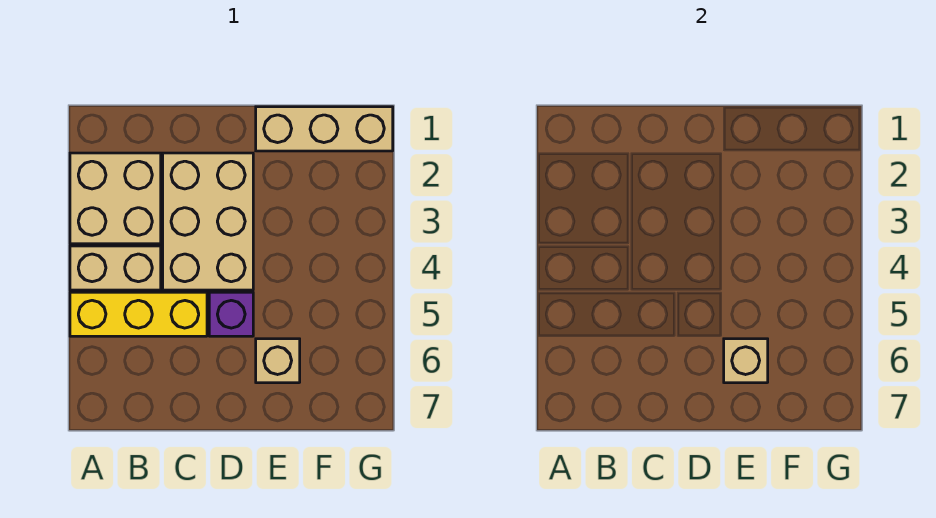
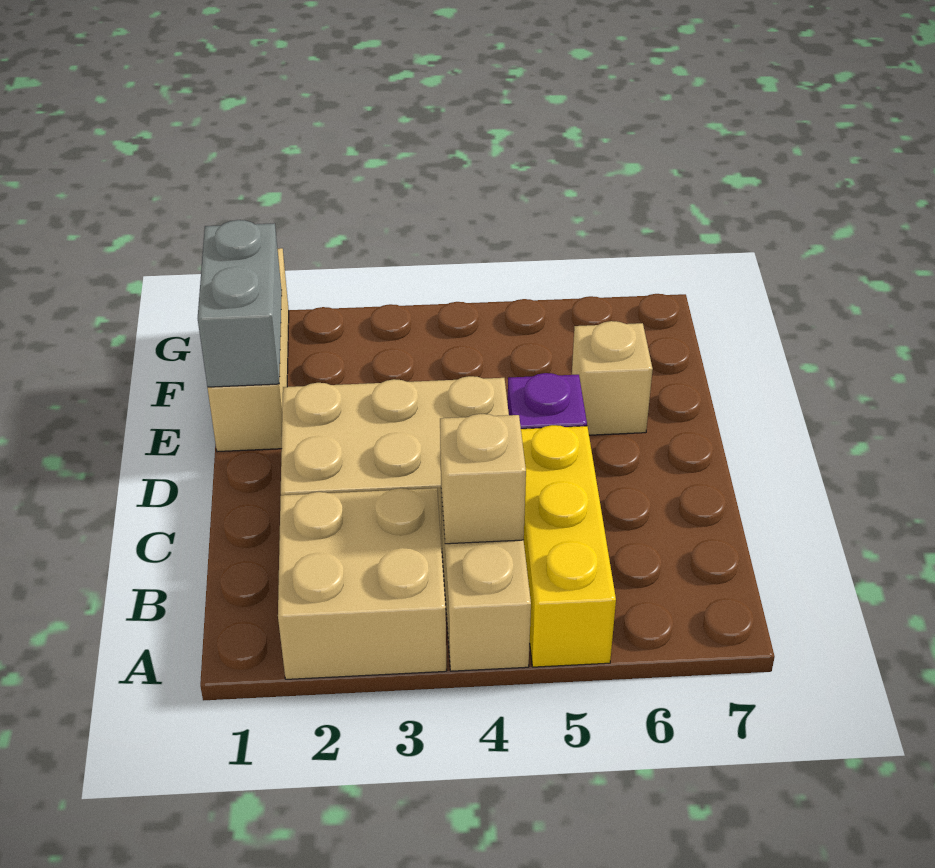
none -> grey 1x2 brick [198,220,282,387]
tan 1x1 brick [724,339,768,383] -> tan 1x1 brick moved to [440,414,526,544]

